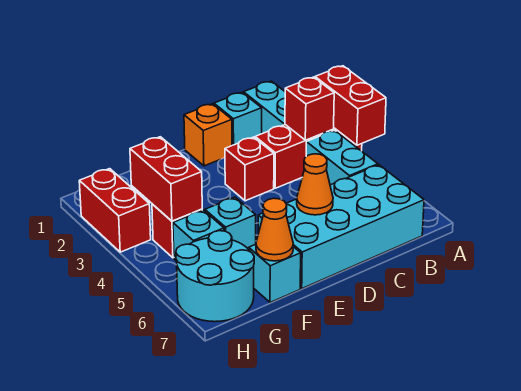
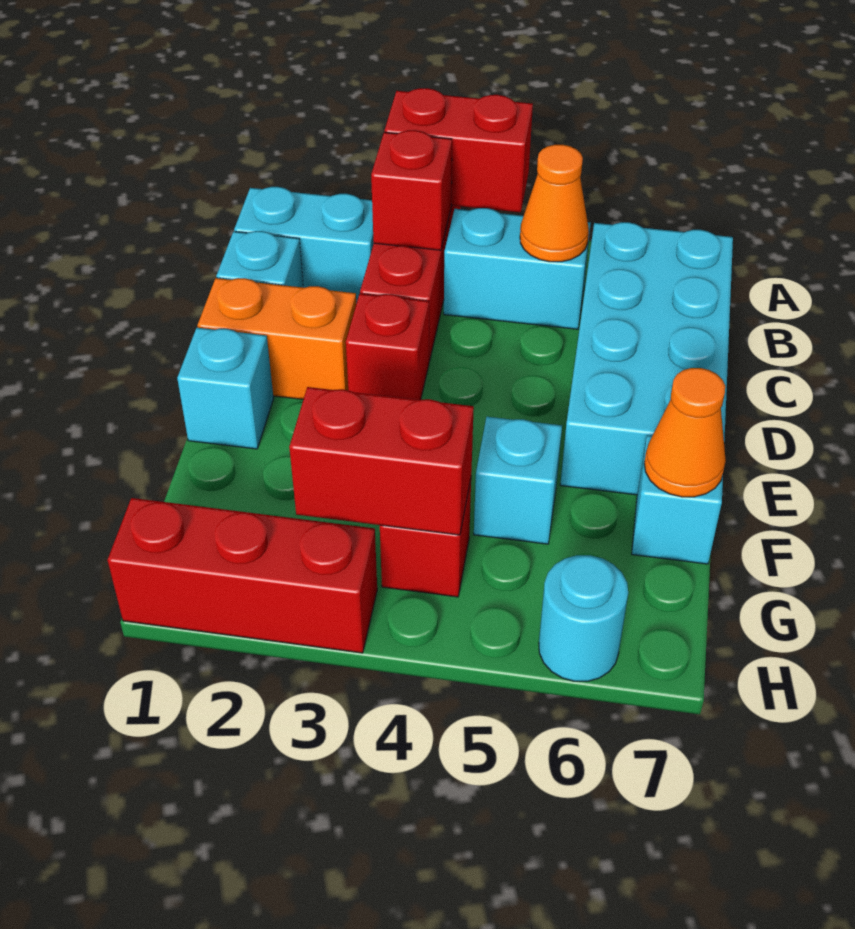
orange 1x1 brick [184,104,232,166] -> orange 1x2 brick [197,278,356,399]
orange 1x1 cone [297,154,333,215] -> orange 1x1 cone moved to [520,145,589,262]
cyan 1x1 brick [173,210,224,261] -> cyan 1x1 brick moved to [177,328,274,449]
cyan 2x2 round brick [176,231,254,322] -> cyan 1x1 round brick [539,555,628,681]
red 1x2 brick [79,169,151,252] -> red 1x3 brick [108,498,377,653]

